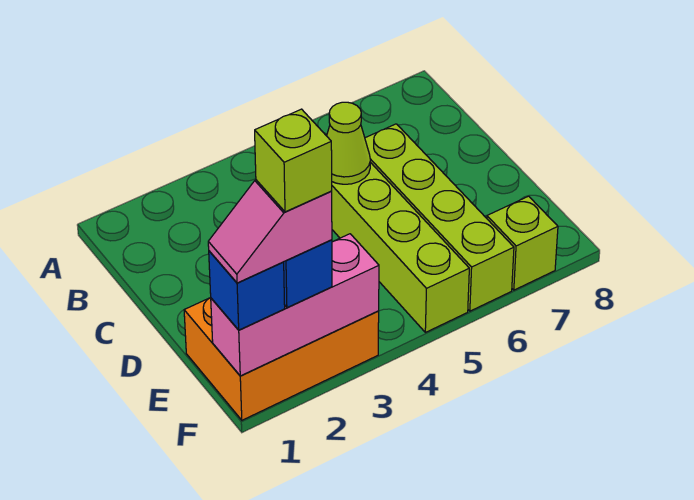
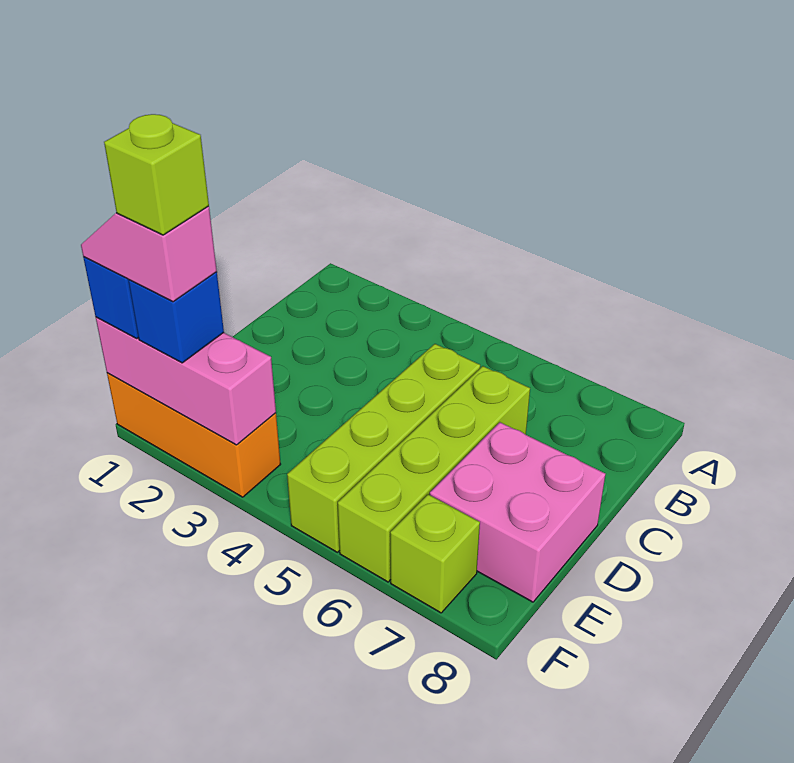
lime 1x1 cone [327,102,370,184] -> none
none -> pink 2x2 brick [430,422,605,602]
orange 2x3 brick [184,298,379,420] -> orange 1x3 brick [107,373,281,497]

